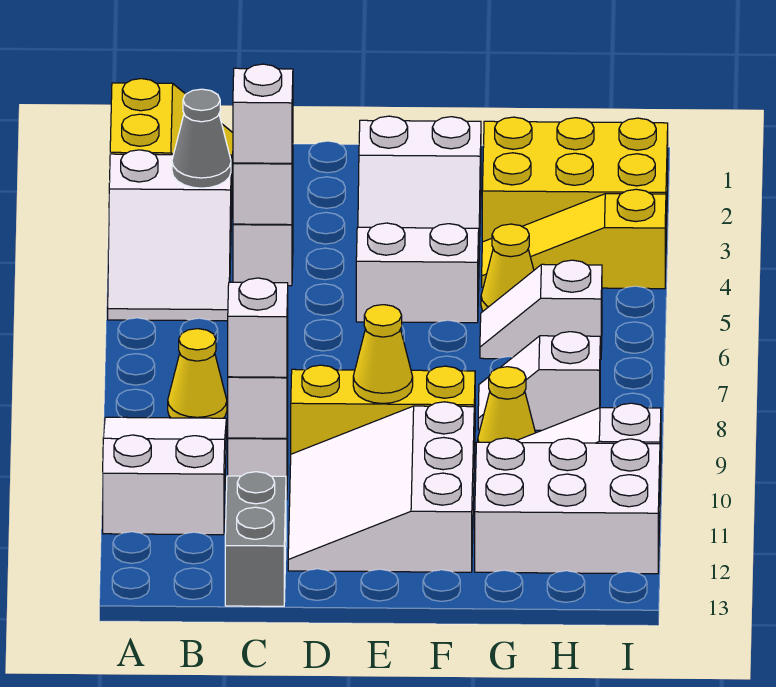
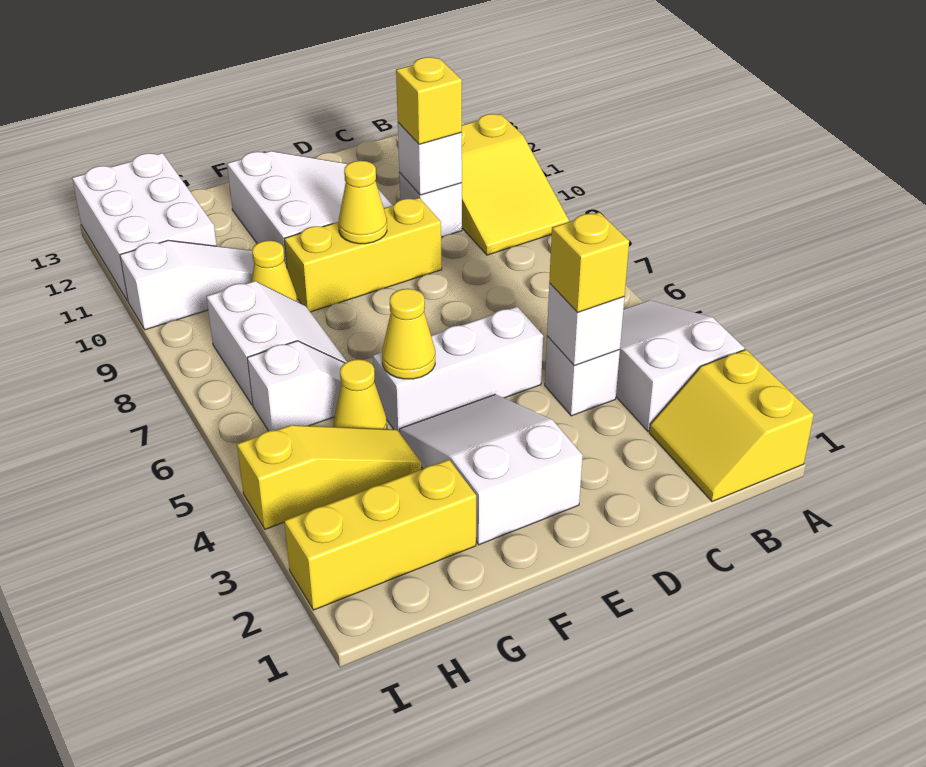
white 2x3 slope [103,417,226,535] -> yellow 2x3 slope [462,114,569,255]
grey 1x1 cone [172,89,231,188] -> none
yellow 1x1 cone [168,329,227,418] -> yellow 1x1 cone moved to [382,289,435,379]
white 1x1 brick [233,64,293,163] -> yellow 1x1 brick [549,212,629,313]
white 1x1 brick [228,278,288,377] -> yellow 1x1 brick [396,57,462,144]
grey 1x2 brick [225,472,286,606] -> none
white 1x2 brick [356,223,479,323] -> white 1x3 brick [373,307,543,433]
yellow 2x3 brick [482,117,668,242] -> yellow 1x3 brick [284,460,476,610]
white 1x2 slope [478,332,600,430] -> white 2x2 slope [206,281,347,405]
white 2x3 brick [475,438,660,574] -> white 2x3 brick turned to [72,153,217,301]

